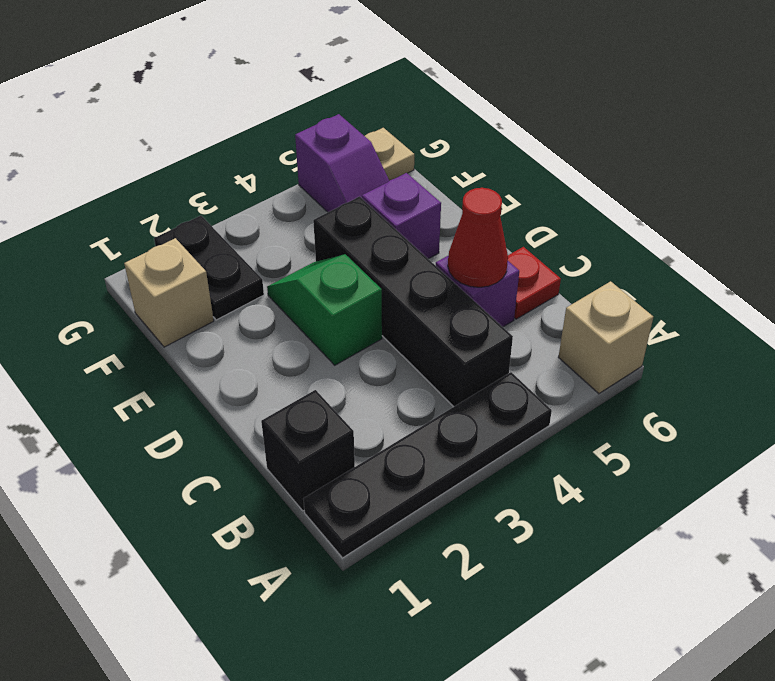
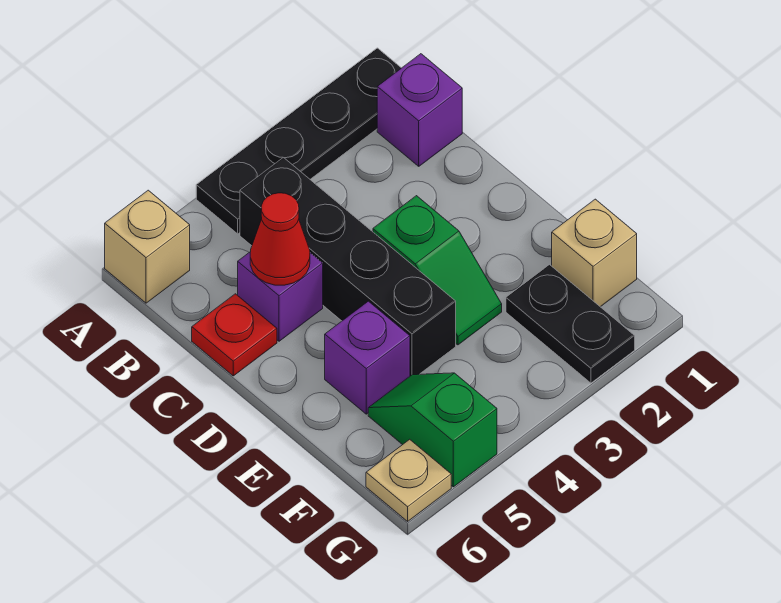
black 1x1 brick [261,390,355,511] -> purple 1x1 brick [377,54,462,166]
purple 1x2 slope [295,114,389,212] -> green 1x2 slope [368,373,497,487]

